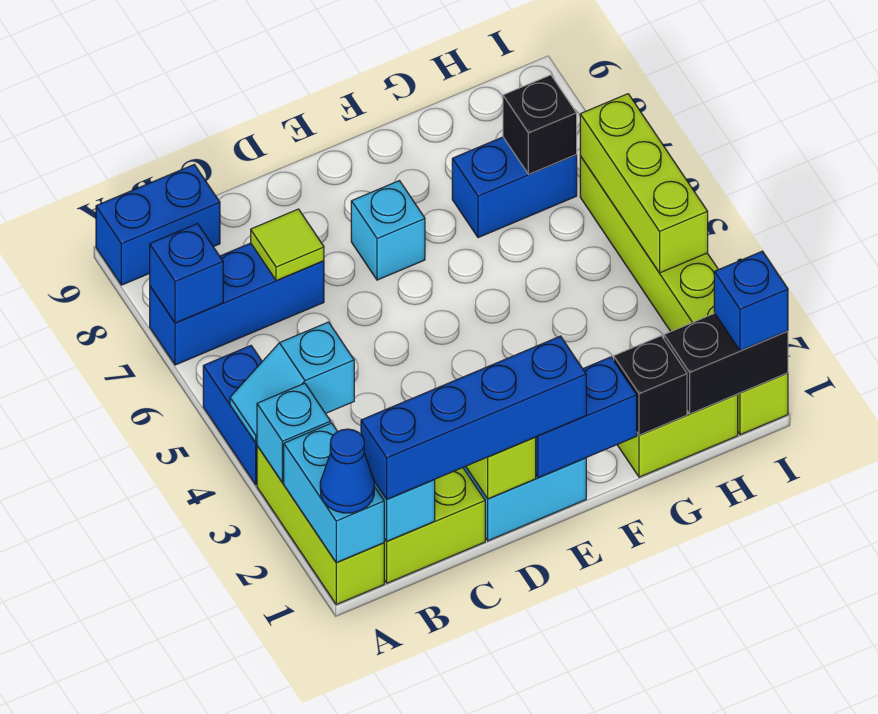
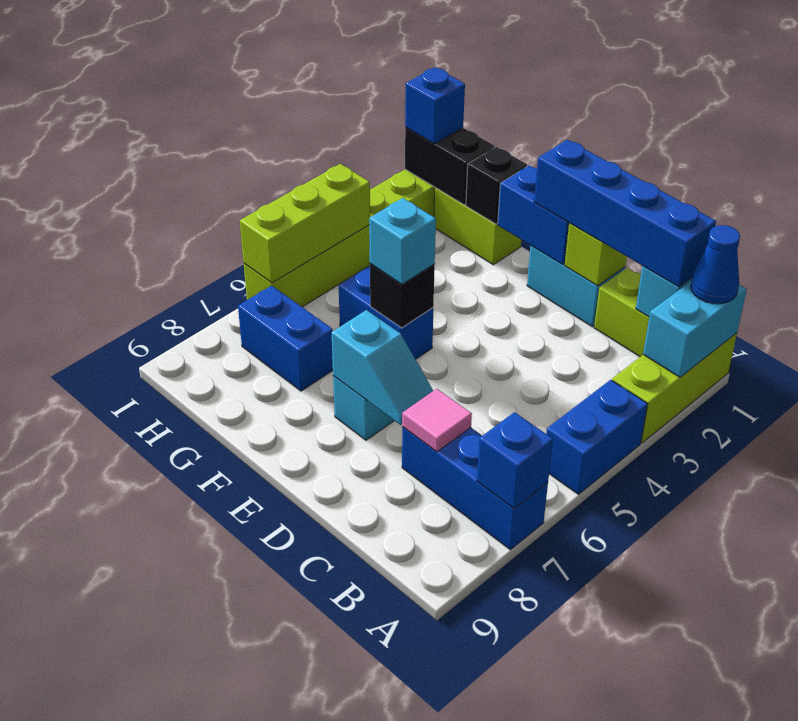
cyan 1x1 brick [257,383,331,483] -> cyan 1x1 brick moved to [369,198,436,284]
cyan 1x2 slope [230,322,354,443] -> cyan 1x2 slope moved to [332,310,433,425]
blue 1x2 brick [96,165,220,285] -> blue 1x2 brick moved to [339,266,433,359]
lime 1x1 tile [251,209,324,281] -> pink 1x1 tile [402,389,472,452]
black 1x1 brick [503,75,577,174] -> black 1x1 brick moved to [370,264,435,328]

